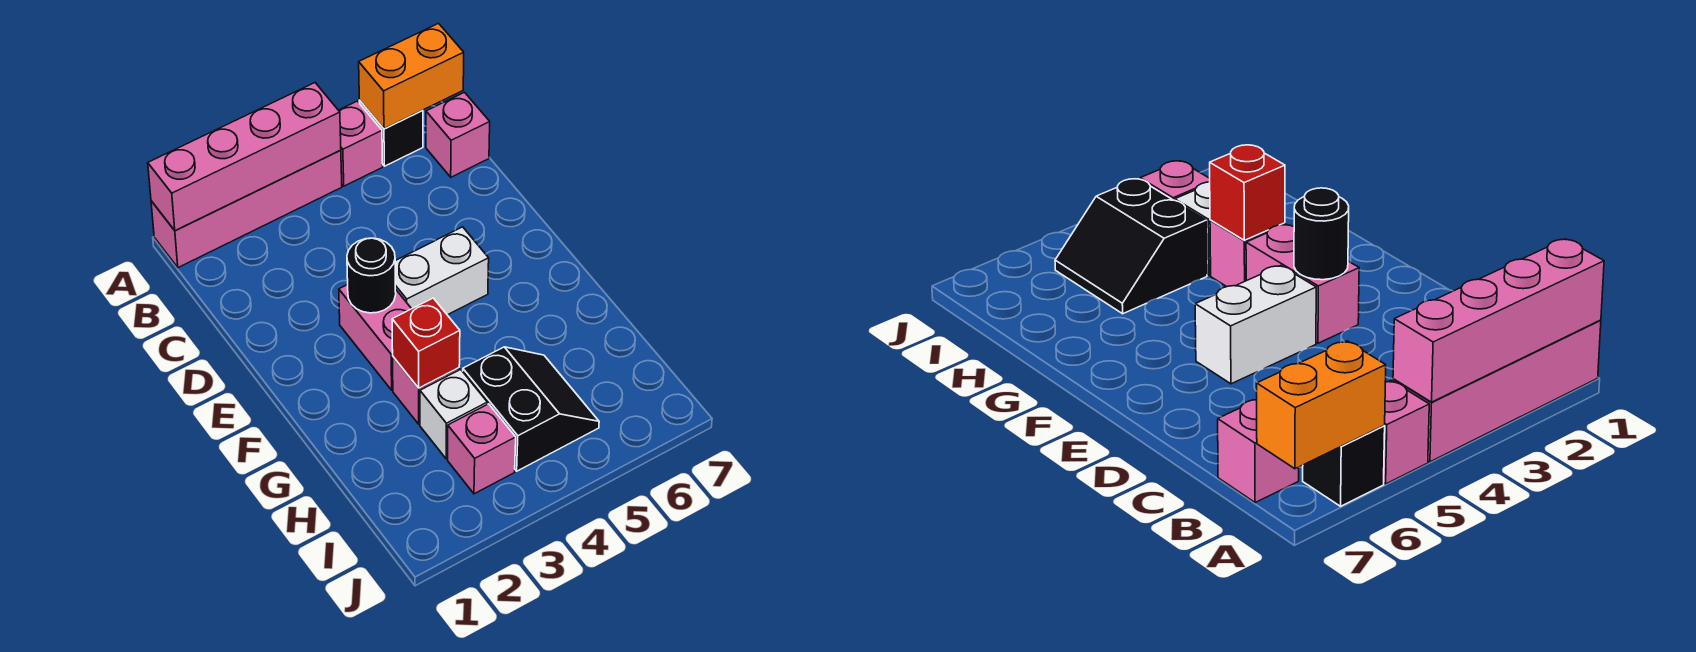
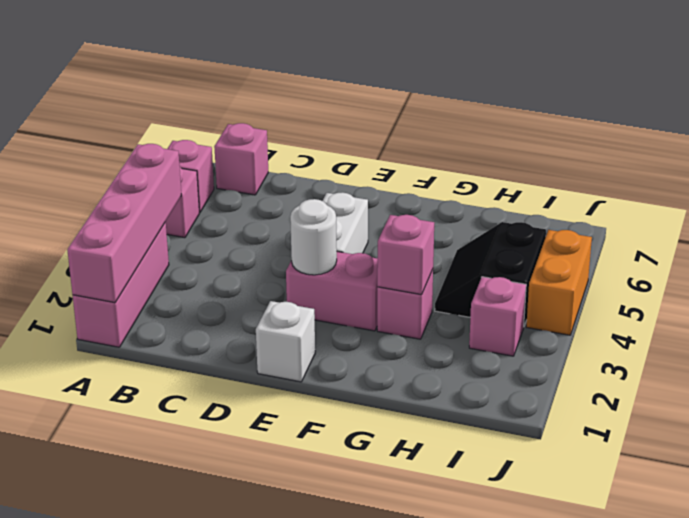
pink 1x4 brick [151,150,342,268] -> pink 1x3 brick [73,222,169,347]
black 1x1 brick [359,100,423,166] -> pink 1x1 brick [167,140,214,212]
orange 1x2 brick [359,23,464,129] -> orange 1x2 brick moved to [526,230,592,335]
black 1x1 round brick [347,238,396,313] -> white 1x1 round brick [290,199,337,275]
red 1x1 brick [392,298,460,388] -> pink 1x1 brick [377,215,434,295]
white 1x1 brick [420,369,487,459] -> white 1x1 brick moved to [256,301,315,382]
black 2x2 slope [463,347,599,471] -> black 2x2 slope turned to [435,222,546,326]

